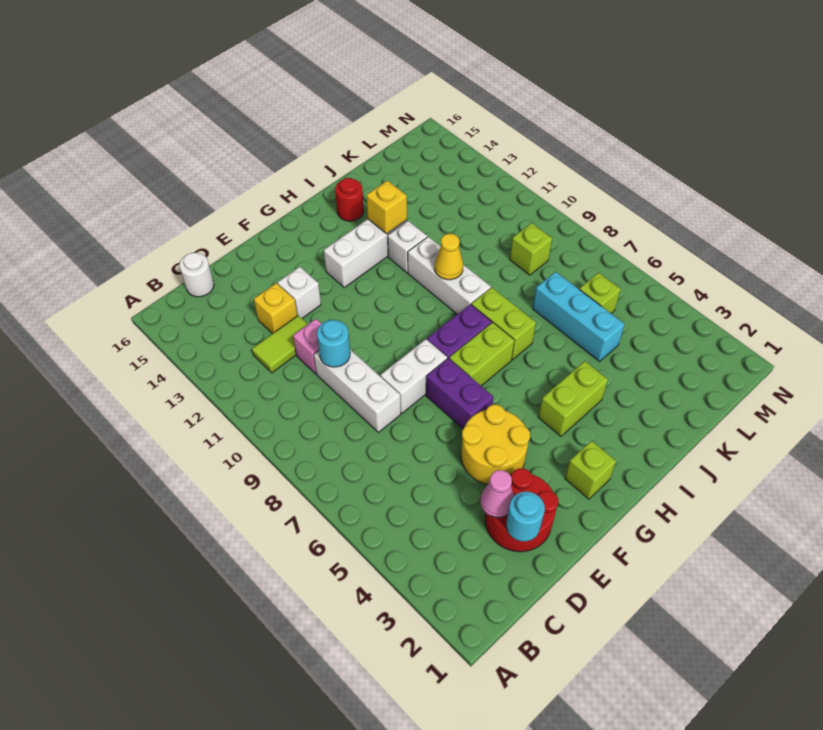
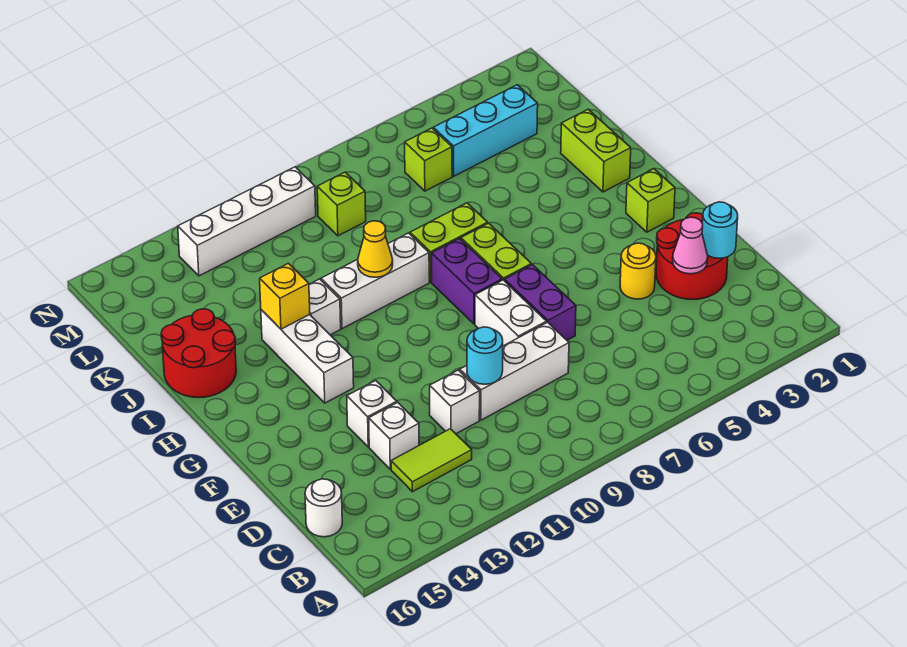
lime 1x2 tile [252,315,308,373] -> lime 1x2 tile turned to [391,429,472,492]
pink 1x1 brick [293,319,321,374] -> white 1x1 brick [430,370,480,434]
yellow 1x1 brick [254,283,297,334] -> white 1x1 brick [369,402,419,469]
yellow 2x2 round brick [461,405,530,484] -> yellow 1x1 round brick [620,243,656,299]
purple 1x2 brick [426,358,493,429] -> purple 1x2 brick turned to [505,265,576,340]
lime 1x2 brick [538,361,608,436] -> lime 1x2 brick moved to [561,109,631,192]
red 1x1 round brick [335,178,364,221] -> red 2x2 round brick [161,309,236,398]
cyan 1x3 brick [533,272,625,362] -> cyan 1x3 brick moved to [433,85,538,176]
none -> white 1x4 brick [178,167,316,276]

